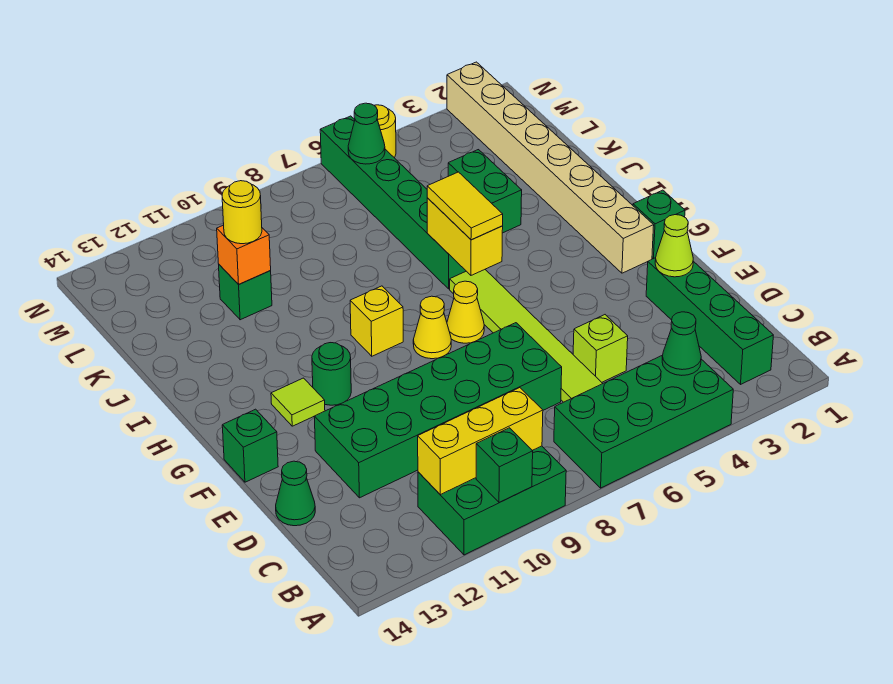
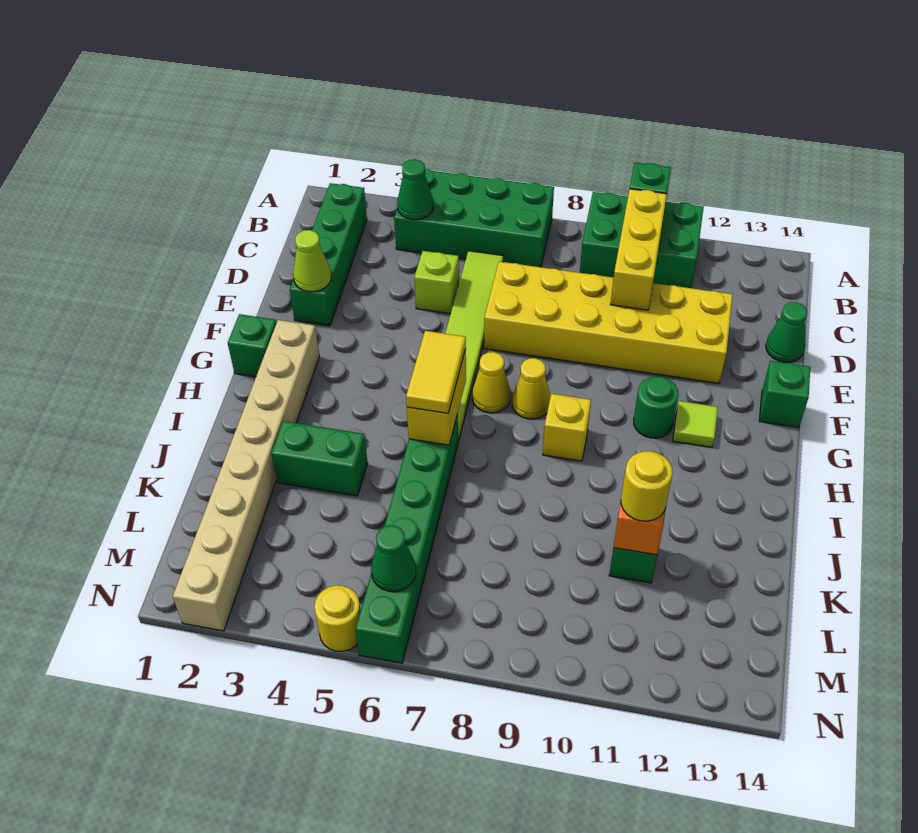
yellow 1x3 brick [418,388,543,495] -> yellow 1x3 brick turned to [610,189,667,310]
green 2x6 brick [314,323,562,498] -> yellow 2x6 brick [484,262,733,384]
green 1x2 brick [448,150,522,233] -> green 1x2 brick turned to [271,421,368,496]

